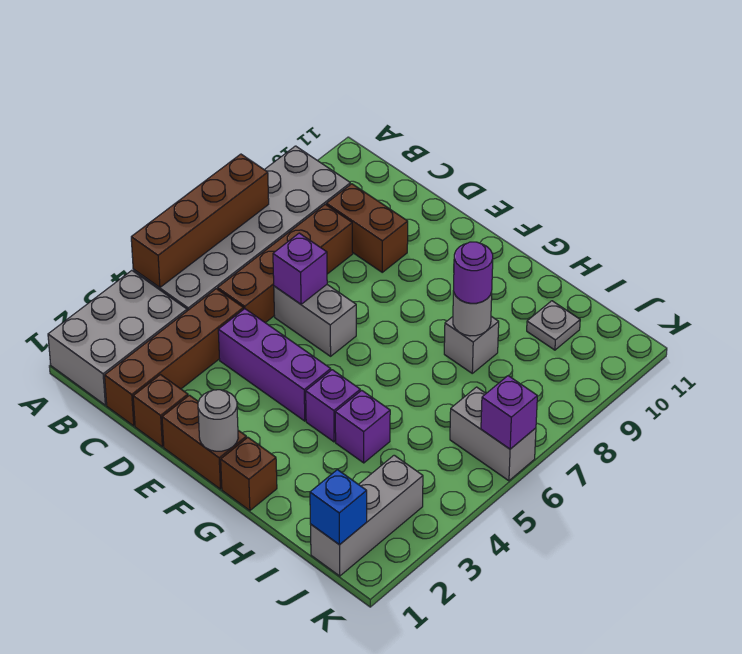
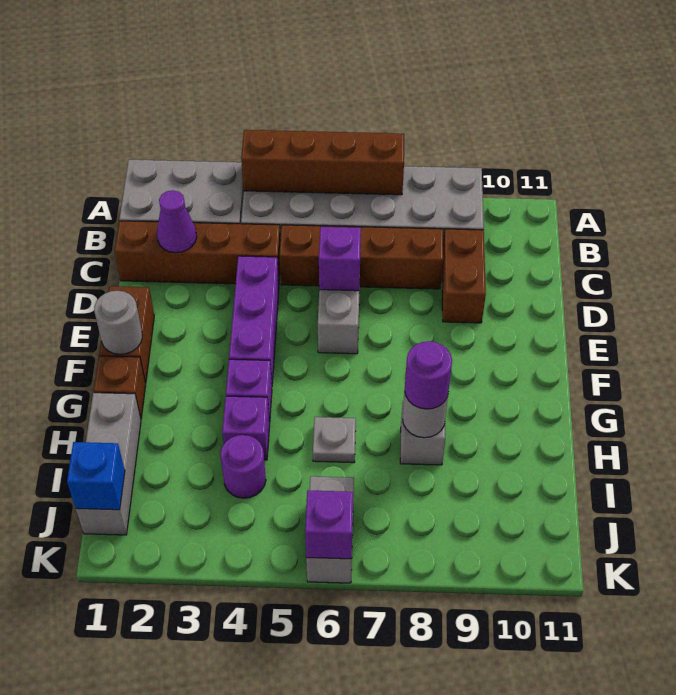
none -> purple 1x1 cone [157,190,197,253]
brown 1x1 brick [133,375,188,447] -> none
none -> purple 1x1 round brick [221,435,266,498]
grey 1x1 plate [527,301,580,350] -> grey 1x1 plate moved to [313,417,356,463]
grey 1x3 brick [310,455,423,576] -> grey 1x3 brick turned to [76,393,141,535]

